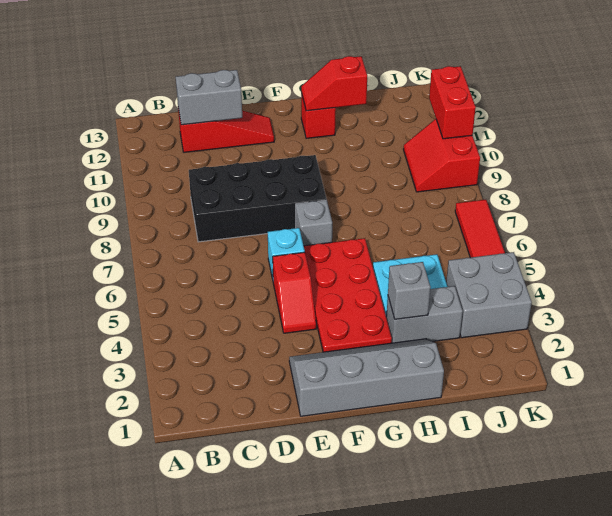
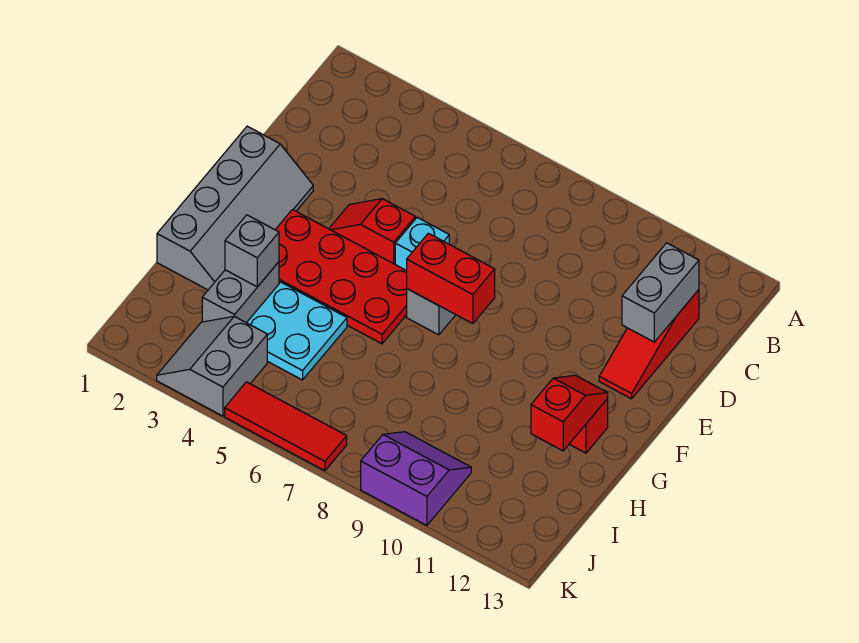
black 2x4 brick [189,155,327,242] -> none
grey 2x2 brick [446,252,532,338] -> grey 2x2 slope [157,316,267,416]
red 2x2 slope [403,119,480,192] -> purple 2x2 slope [361,432,471,525]
red 1x2 brick [429,66,476,139] -> red 1x2 brick moved to [407,233,495,324]

